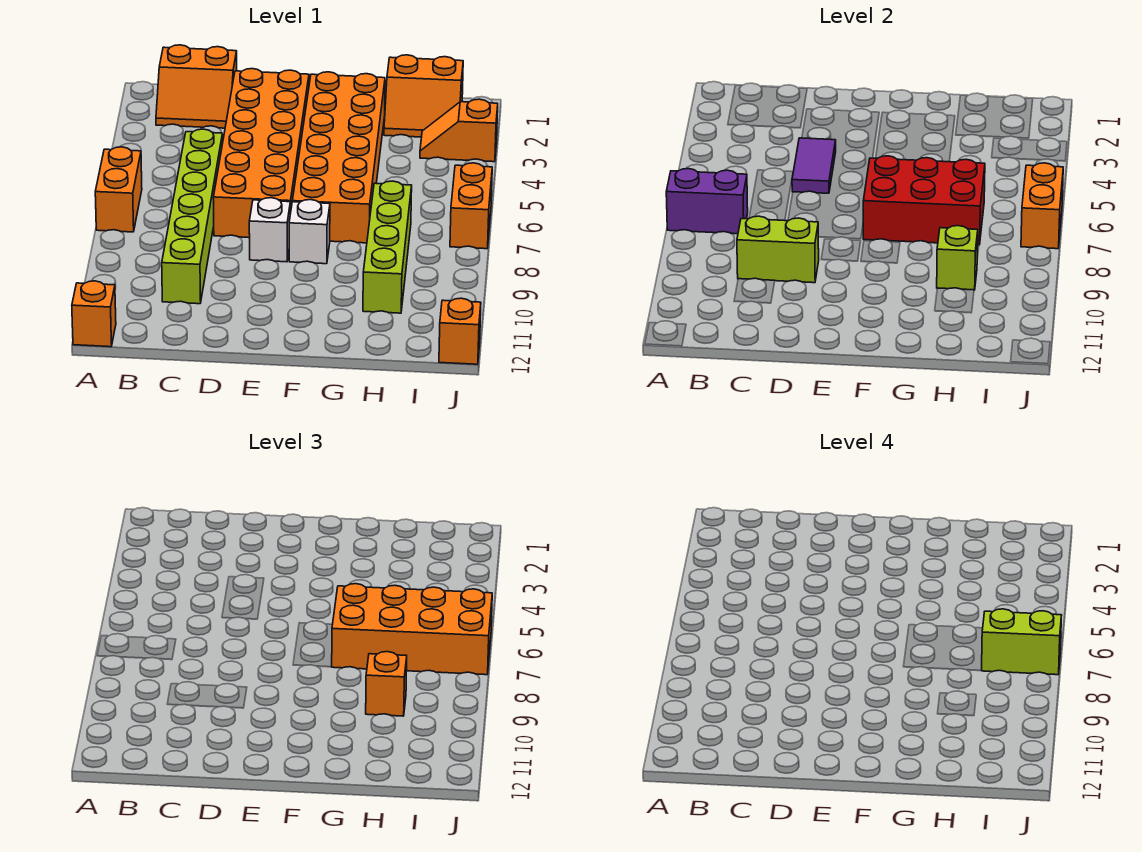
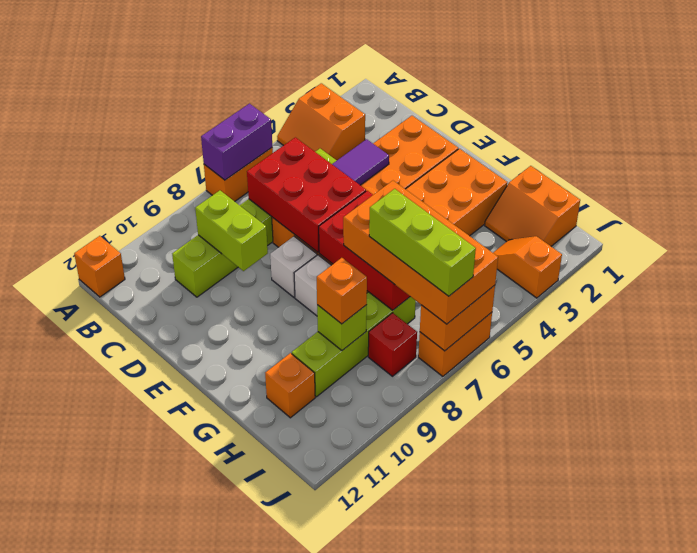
purple 1x2 brick [666,169,748,234] -> purple 1x2 brick turned to [201,104,272,180]
orange 2x2 slope [156,45,237,128] -> orange 2x2 slope moved to [277,83,365,160]
none -> red 2x3 brick [247,137,366,252]
lime 1x2 brick [981,609,1061,675] -> lime 1x3 brick [369,189,476,296]
none -> red 1x1 brick [368,313,417,376]
orange 1x1 brick [439,298,481,364] -> orange 1x1 brick moved to [265,353,315,418]

